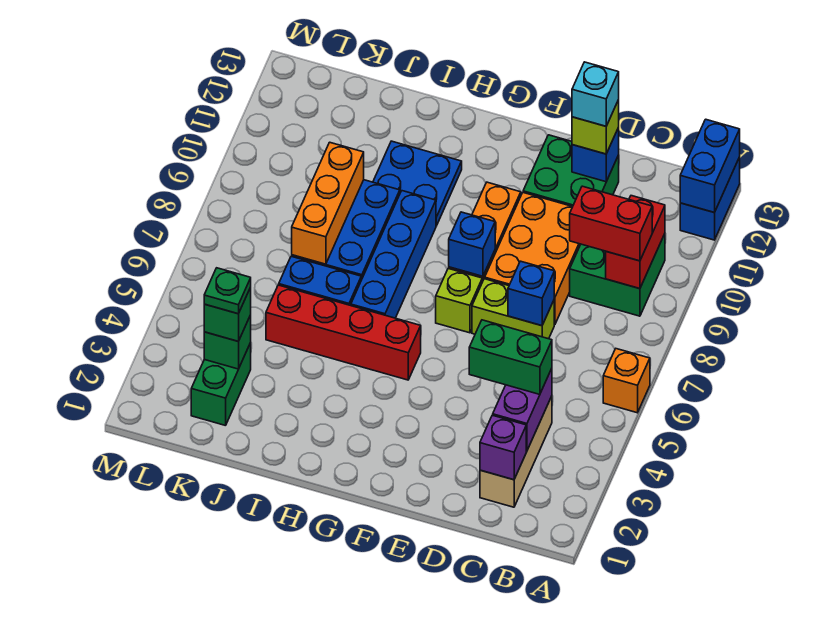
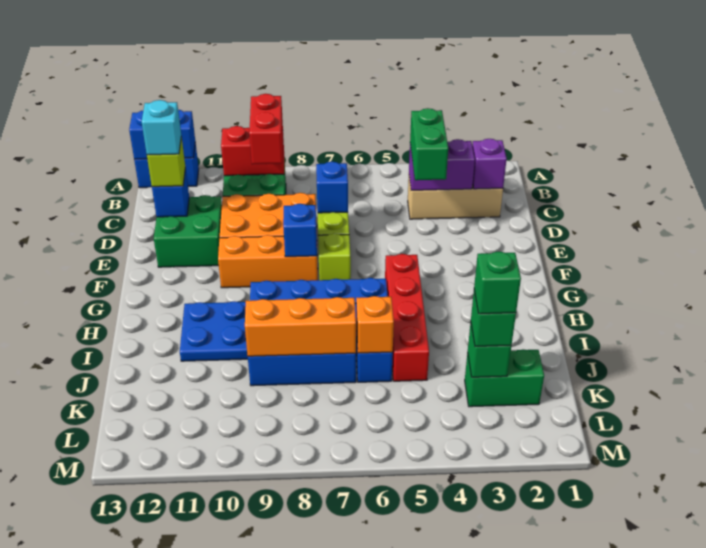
orange 1x1 brick [603,349,650,413] -> orange 1x1 brick moved to [356,296,394,353]
green 1x1 plate [204,268,251,314] -> green 1x1 brick [474,252,521,314]

